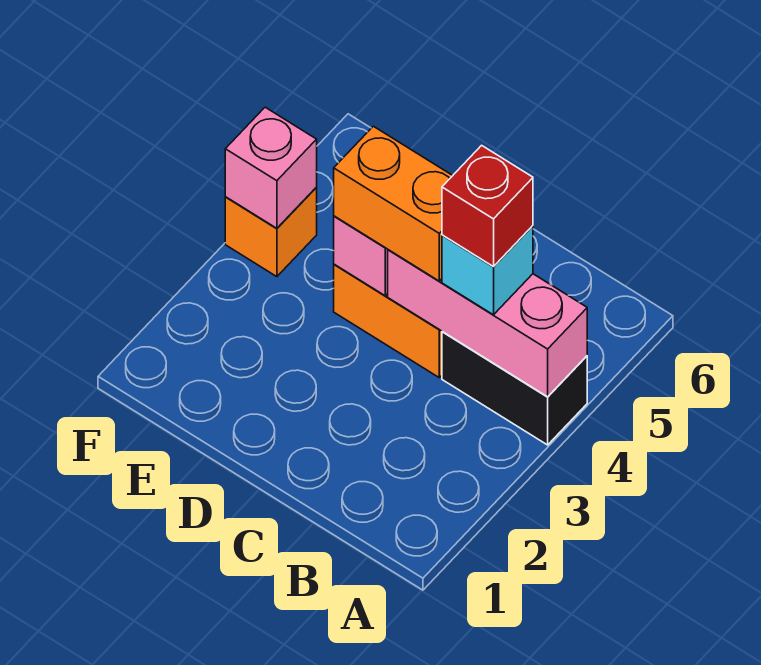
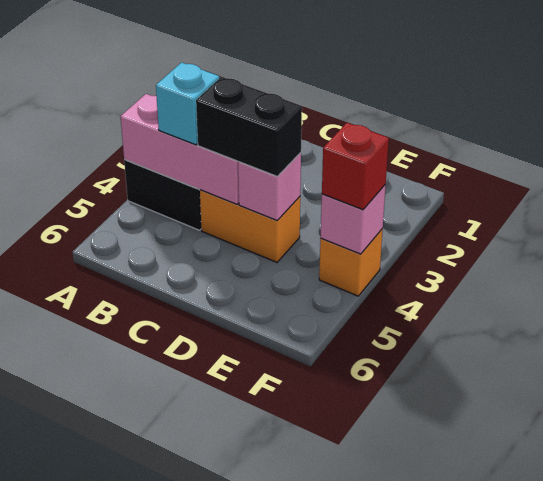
red 1x1 brick [442,145,533,267] -> red 1x1 brick moved to [322,123,389,210]
orange 1x2 brick [334,126,453,281] -> black 1x2 brick [196,77,302,177]

